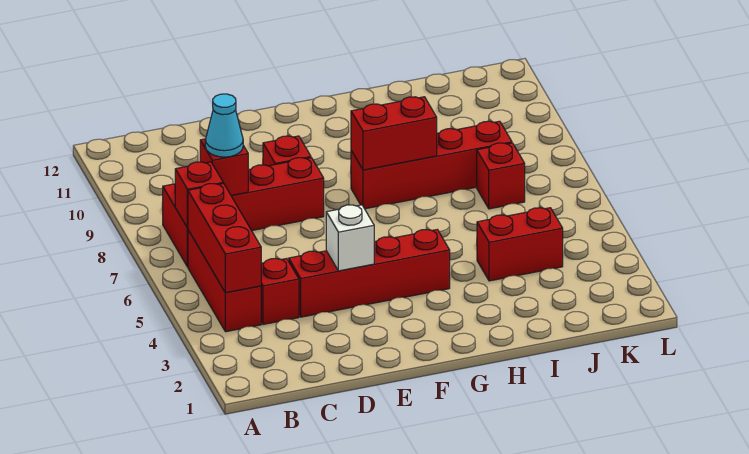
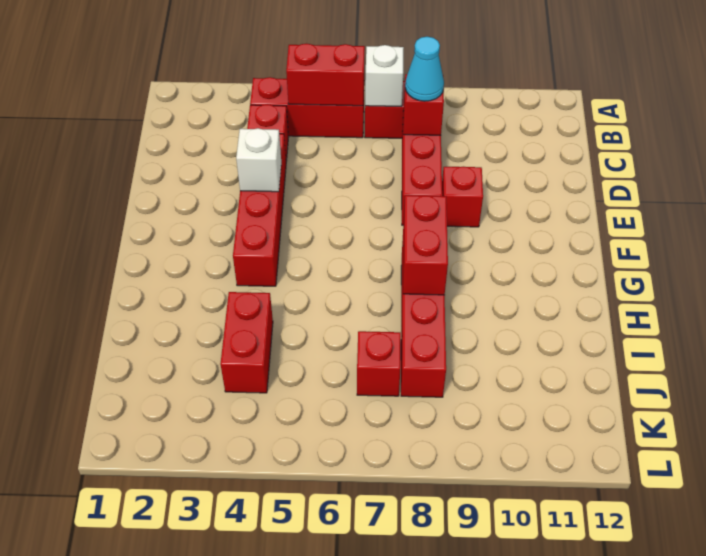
red 1x3 brick [188,183,261,293] -> red 1x2 brick [286,44,365,106]
red 1x1 brick [175,162,223,228] -> white 1x1 brick [365,45,404,106]

